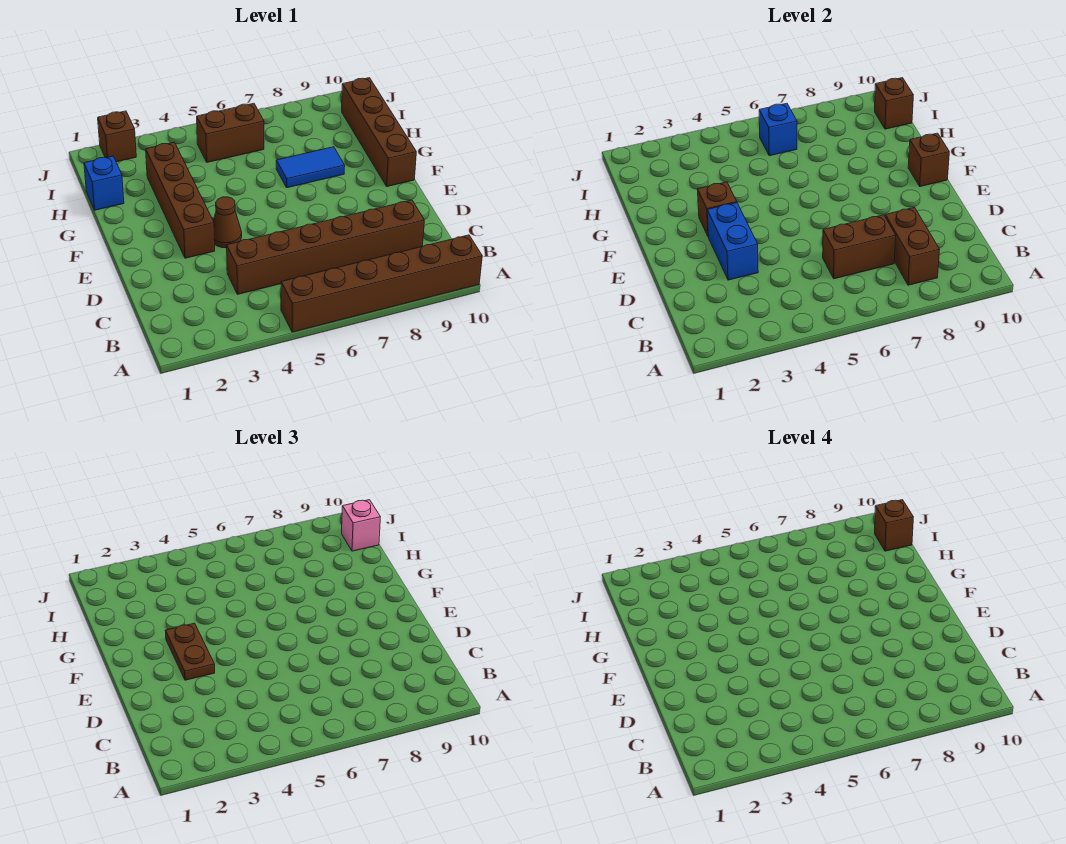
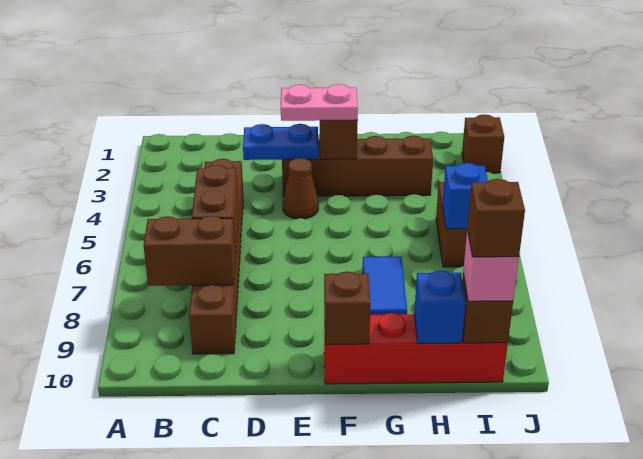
brown 1x6 brick [281,235,482,332] -> none
blue 1x2 brick [707,203,758,280] -> blue 1x2 plate [243,124,318,160]
brown 1x2 plate [165,623,215,680] -> pink 1x2 plate [281,84,358,121]
brown 1x4 brick [342,78,416,187] -> red 1x4 brick [324,313,508,384]
blue 1x1 brick [84,156,124,210] -> blue 1x1 brick moved to [414,270,466,344]

